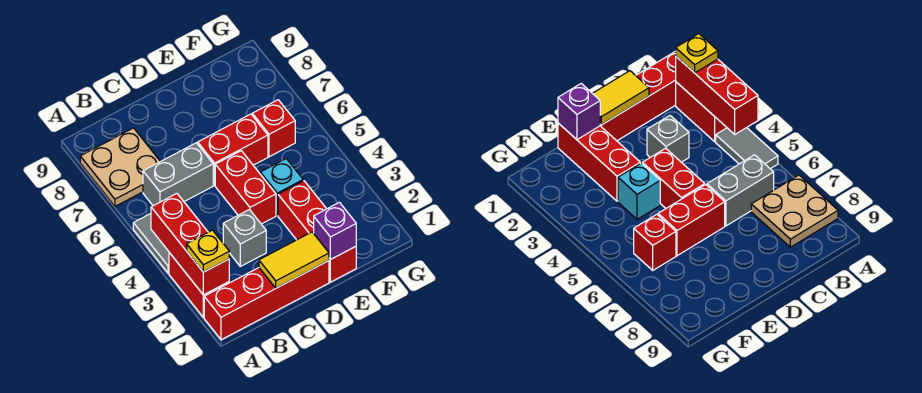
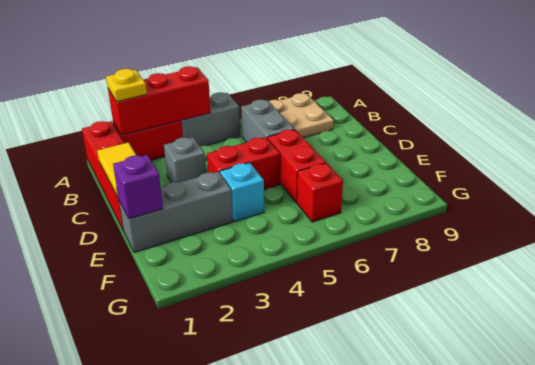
grey 1x2 tile [133,214,169,273] -> grey 1x2 brick [181,92,240,146]
red 1x3 brick [278,181,356,282] -> grey 1x3 brick [119,172,233,253]

